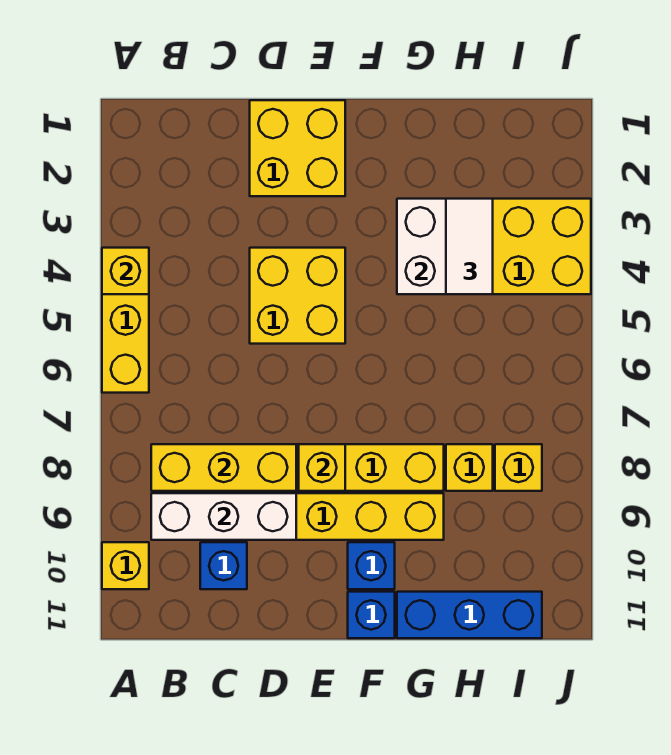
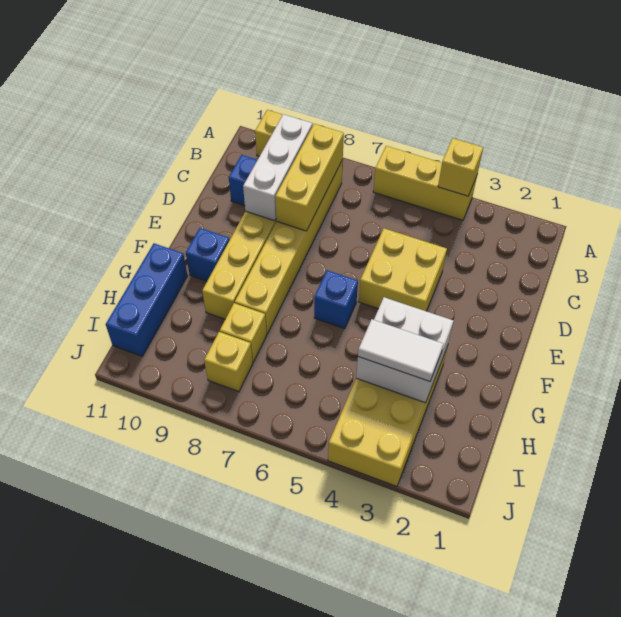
yellow 2x2 brick [250,100,345,196] -> none
yellow 1x1 brick [299,444,345,491] -> none
blue 1x1 brick [348,592,395,638] -> blue 1x1 brick moved to [314,270,358,329]

